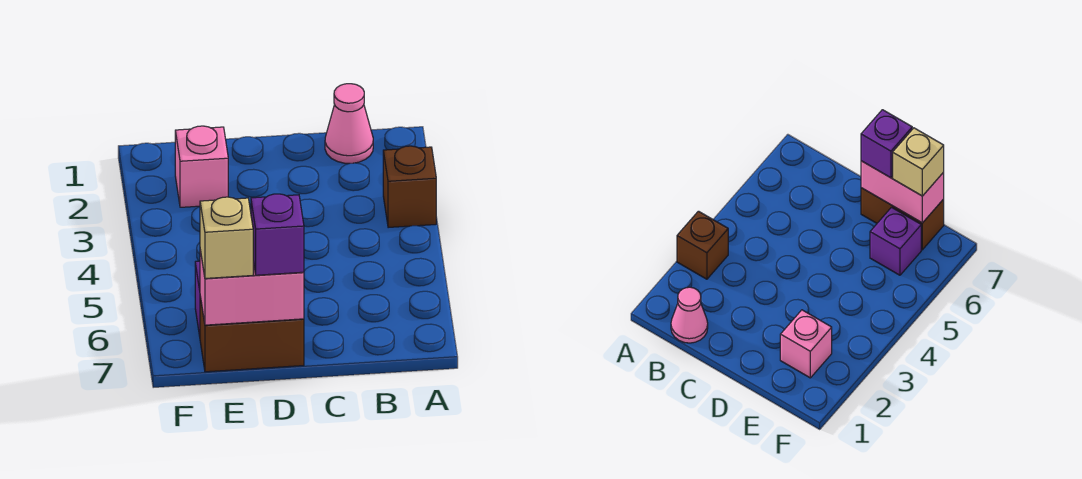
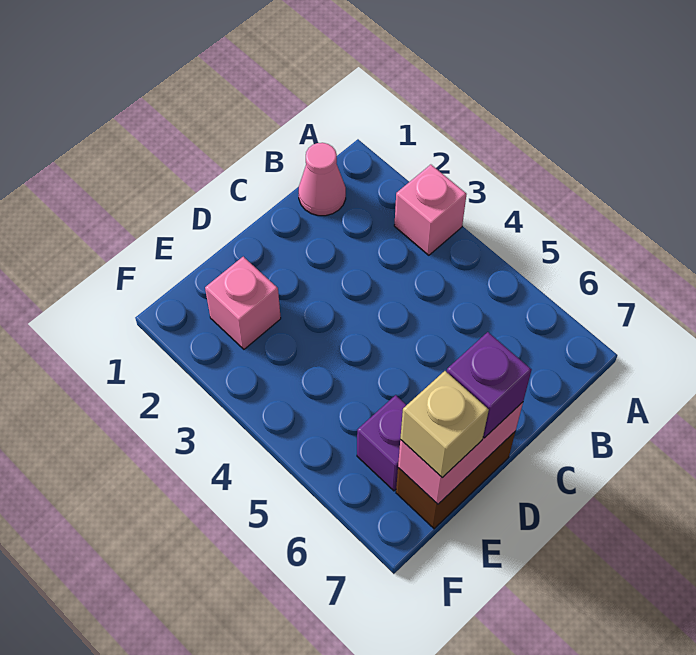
brown 1x1 brick [383,146,436,228] -> pink 1x1 brick [394,165,467,255]

